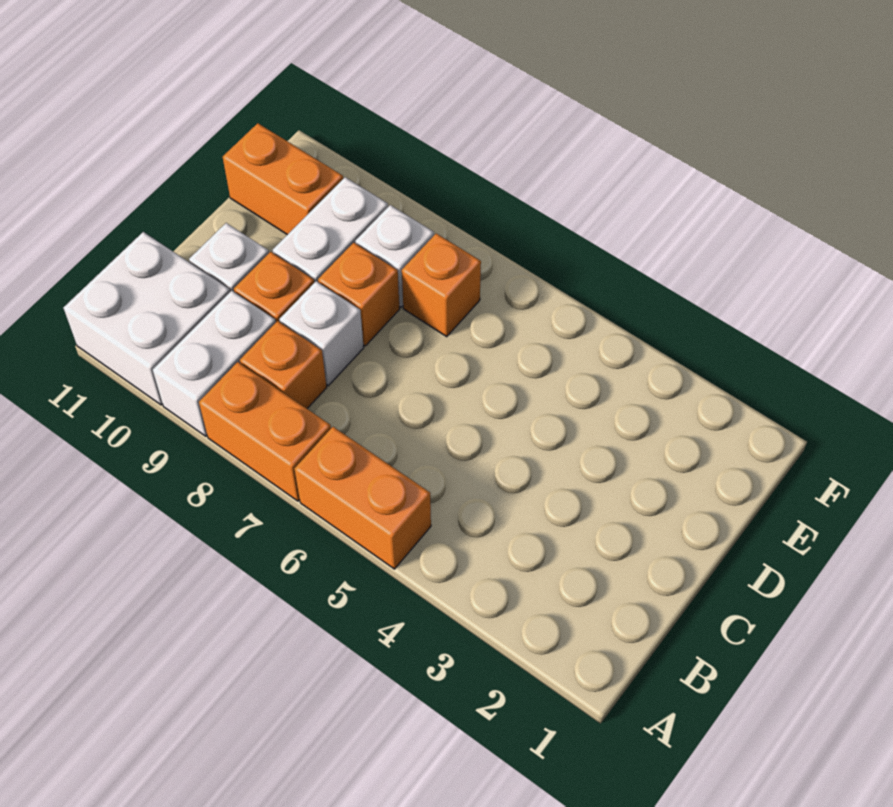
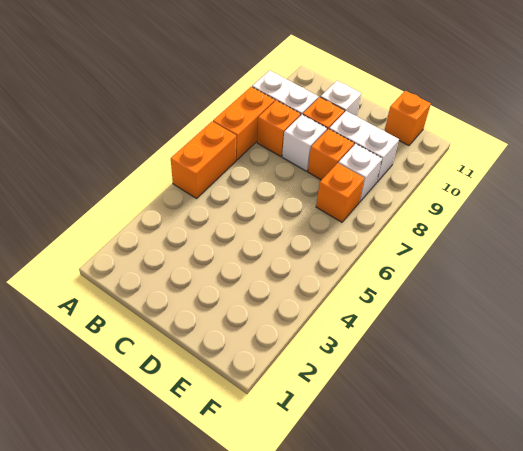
white 2x2 brick [63,232,230,405] -> none
orange 1x2 brick [223,123,343,235] -> orange 1x1 brick [385,91,431,146]

